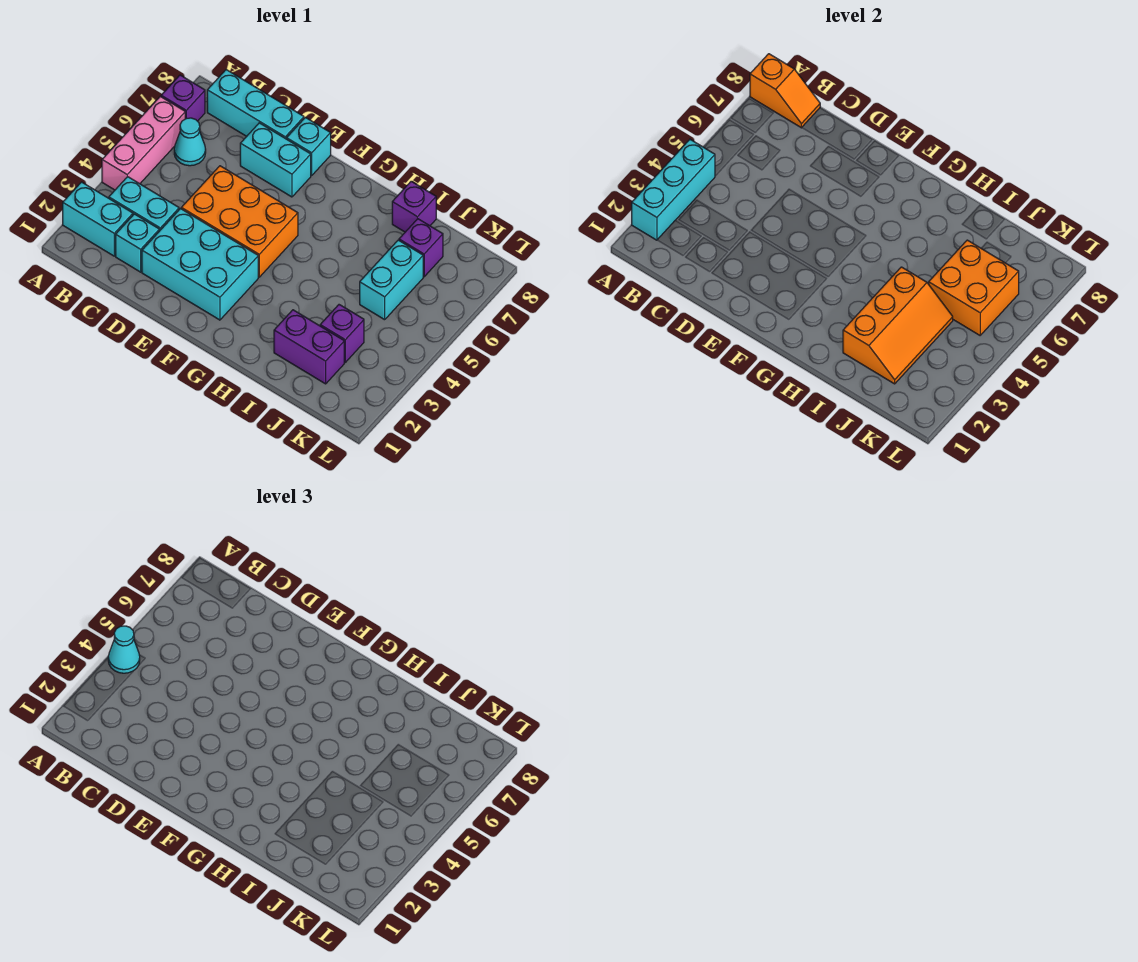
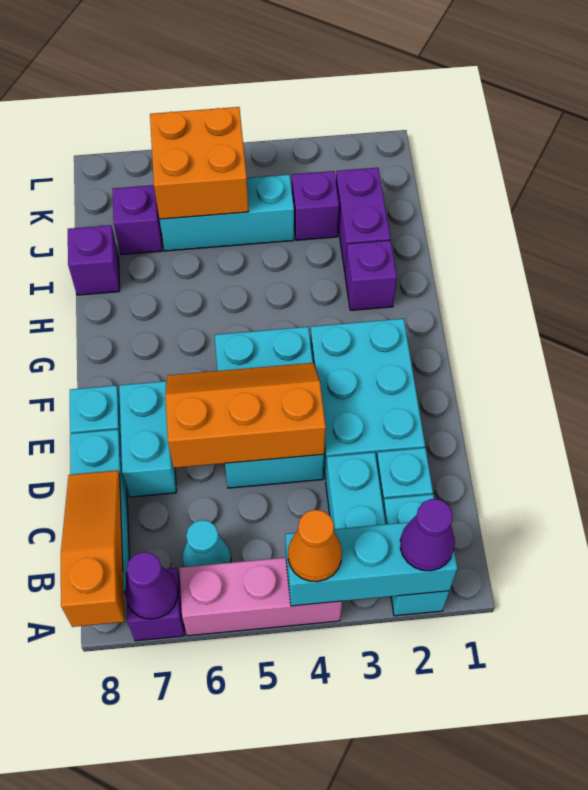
none -> purple 1x1 cone [400,499,455,571]
cyan 1x1 cone [108,626,140,673] -> orange 1x1 cone [288,510,342,582]
none -> purple 1x1 cone [125,552,178,619]
orange 1x2 slope [750,54,820,128] -> orange 1x3 slope [61,470,125,627]
orange 2x3 brick [181,166,298,277] -> cyan 2x3 brick [215,327,324,488]
none -> purple 1x1 brick [345,240,397,310]
orange 2x3 slope [843,267,953,384] -> orange 2x3 slope moved to [165,363,326,468]
cyan 1x2 brick [360,240,423,320] -> cyan 1x3 brick [160,175,294,251]

